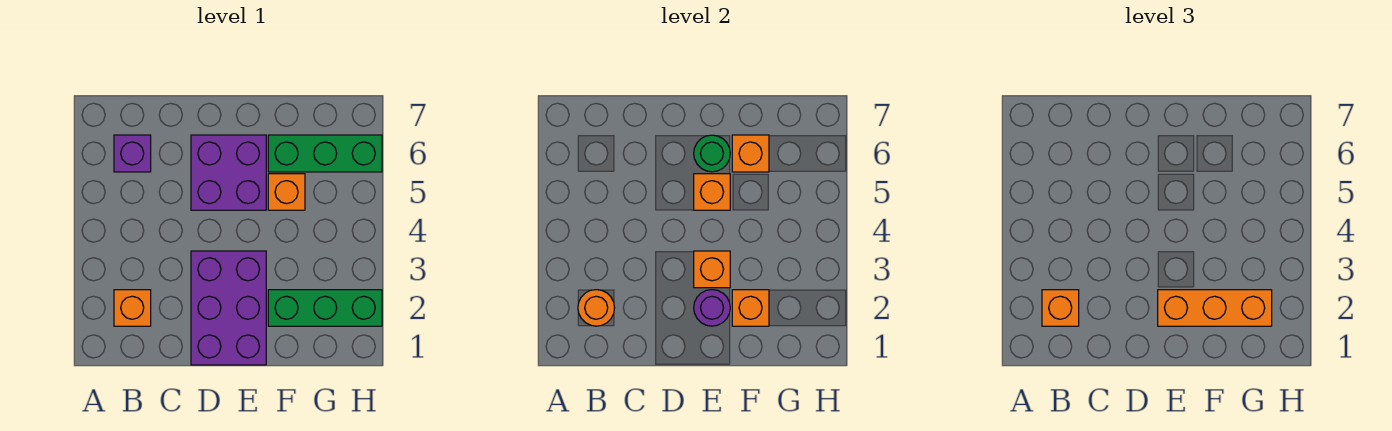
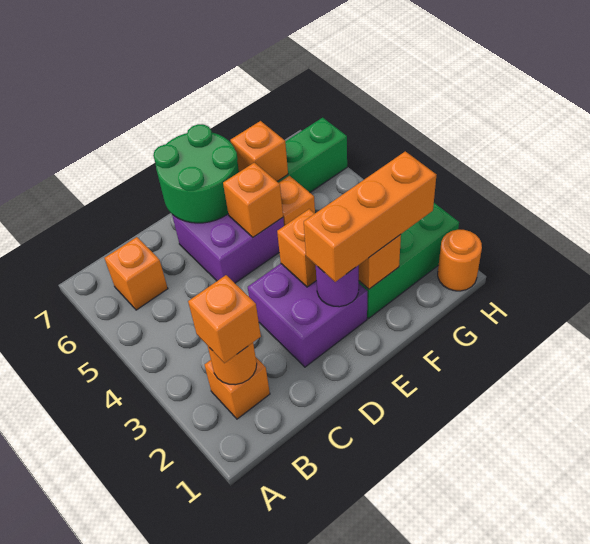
purple 1x1 brick [114,135,151,172] -> orange 1x1 brick [104,237,168,310]
purple 2x3 brick [191,251,266,365] -> purple 2x2 brick [248,264,367,367]
green 1x1 round brick [694,135,730,172] -> green 2x2 round brick [153,124,239,223]
none -> orange 1x1 round brick [438,230,482,291]

